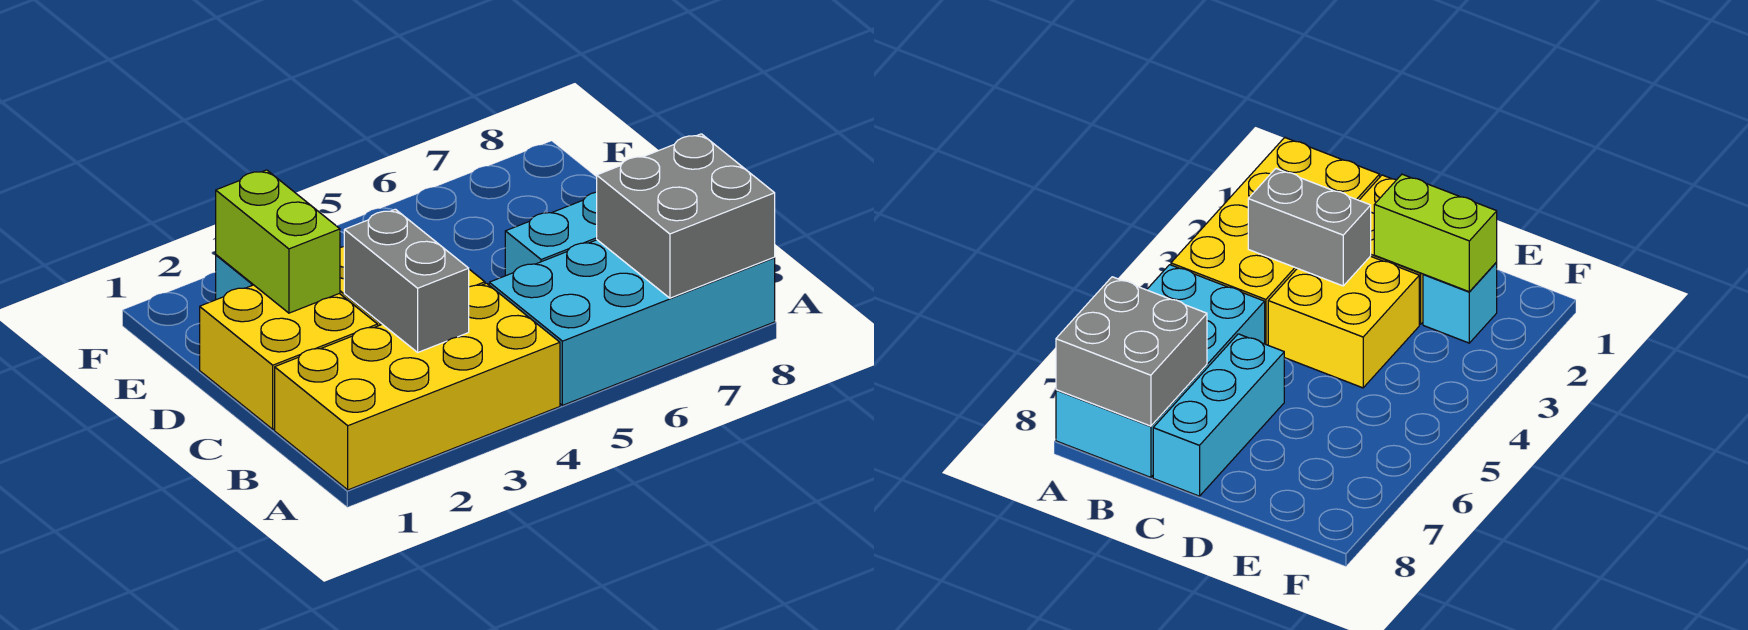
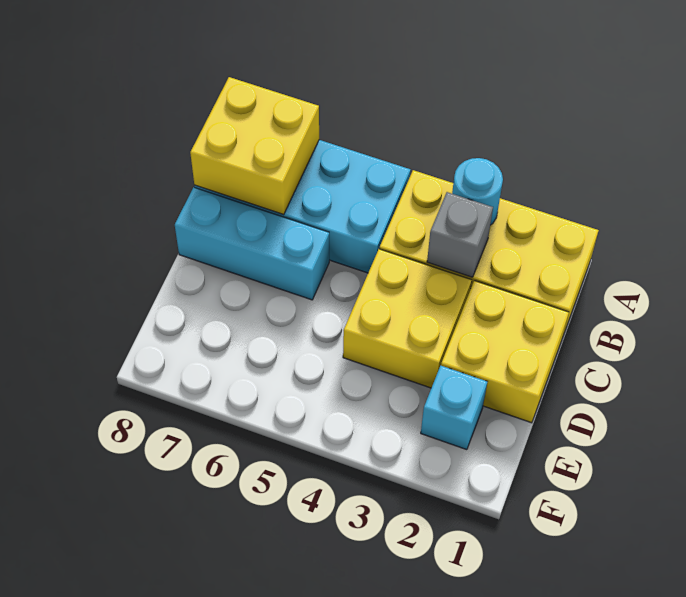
none -> cyan 1x1 round brick [452,158,503,225]
grey 2x2 brick [597,134,775,298] -> yellow 2x2 brick [190,77,319,215]
grey 1x2 brick [344,209,469,352] -> grey 1x1 brick [427,192,493,277]
lime 1x2 brick [216,170,340,313] -> none

